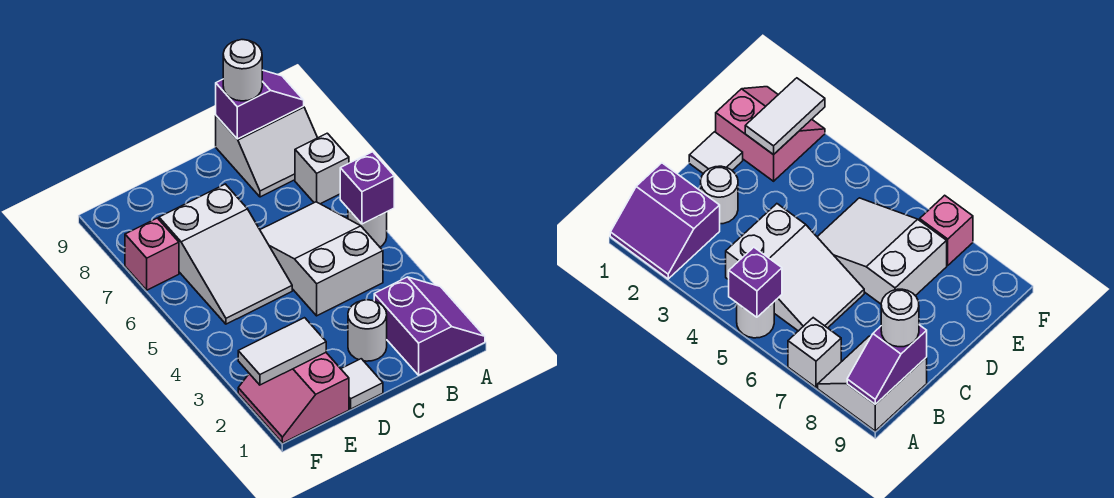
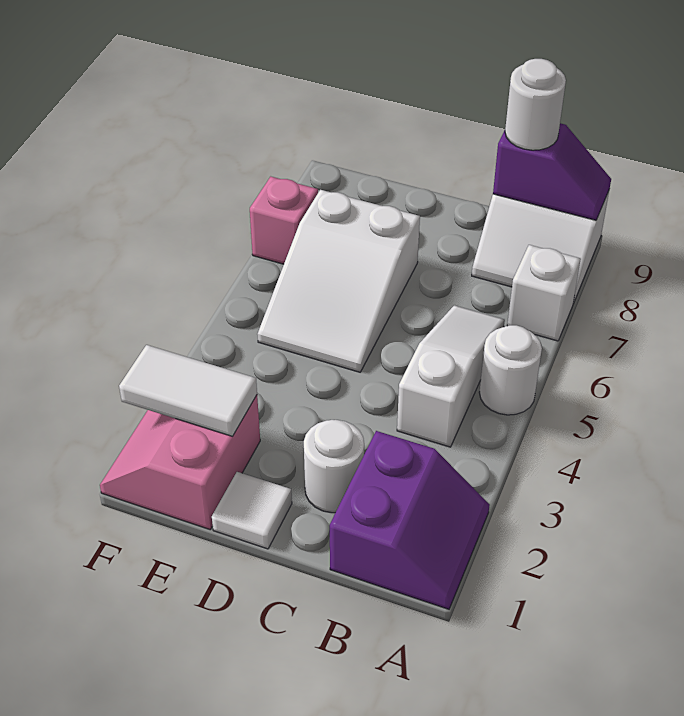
purple 1x1 brick [340,152,394,224] -> none
white 2x3 slope [260,202,383,316] -> white 1x3 slope [397,305,505,447]

